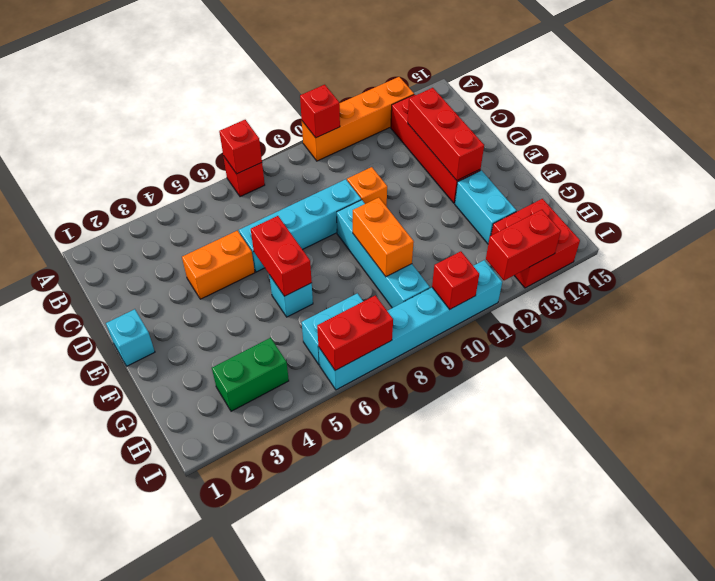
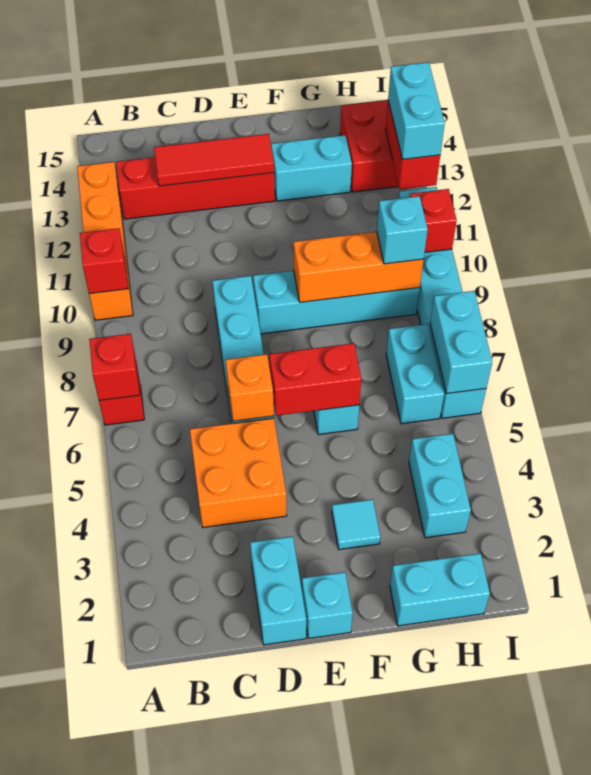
red 1x3 brick [408,88,484,180] -> red 1x3 tile [154,134,274,186]
none -> cyan 1x2 brick [250,536,306,645]
orange 1x2 brick [182,231,255,299] -> orange 2x2 brick [190,418,287,527]
orange 1x1 brick [347,167,387,207] -> orange 1x1 brick moved to [226,354,274,421]
none -> cyan 1x1 tile [332,499,380,549]
orange 1x2 brick [353,198,414,277] -> orange 1x3 brick [294,232,424,302]
none -> cyan 1x2 brick [390,553,490,626]
green 1x2 brick [212,338,289,411] -> cyan 1x2 brick [409,434,471,538]
none -> cyan 1x1 brick [377,196,428,264]
red 1x2 brick [317,295,393,371] -> cyan 1x2 brick [430,291,492,394]
none -> cyan 1x2 brick [388,62,445,159]

